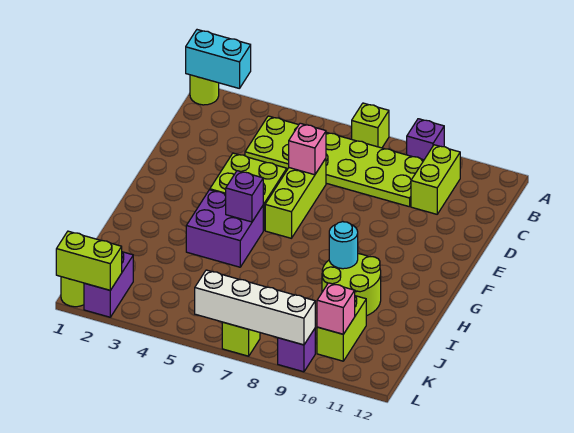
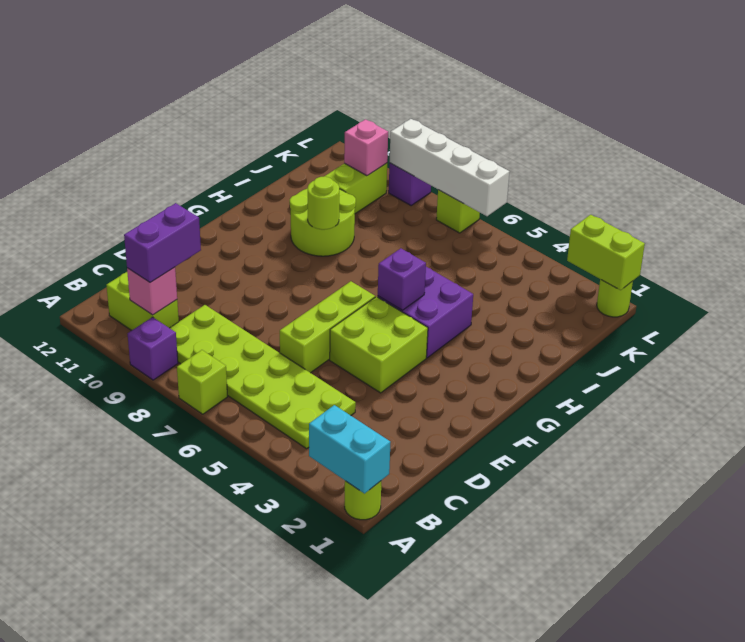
lime 1x2 brick [411,145,460,214] -> lime 1x2 brick turned to [106,272,179,330]
pink 1x1 brick [289,123,326,175] -> pink 1x1 brick moved to [127,267,177,315]
cyan 1x1 round brick [329,222,358,269] -> lime 1x1 round brick [308,177,339,230]
purple 1x2 brick [84,252,133,317] -> purple 1x2 brick moved to [124,203,201,282]

